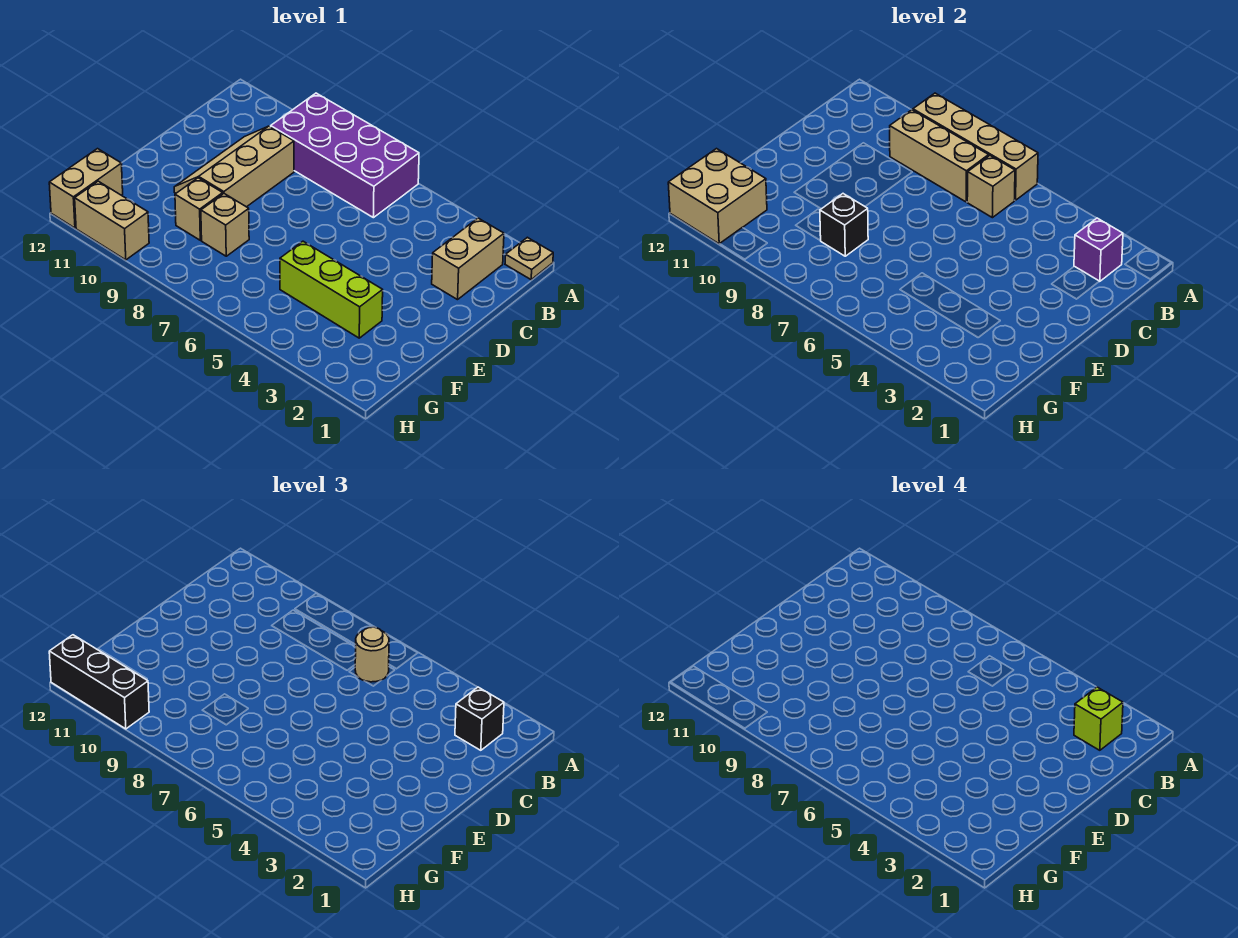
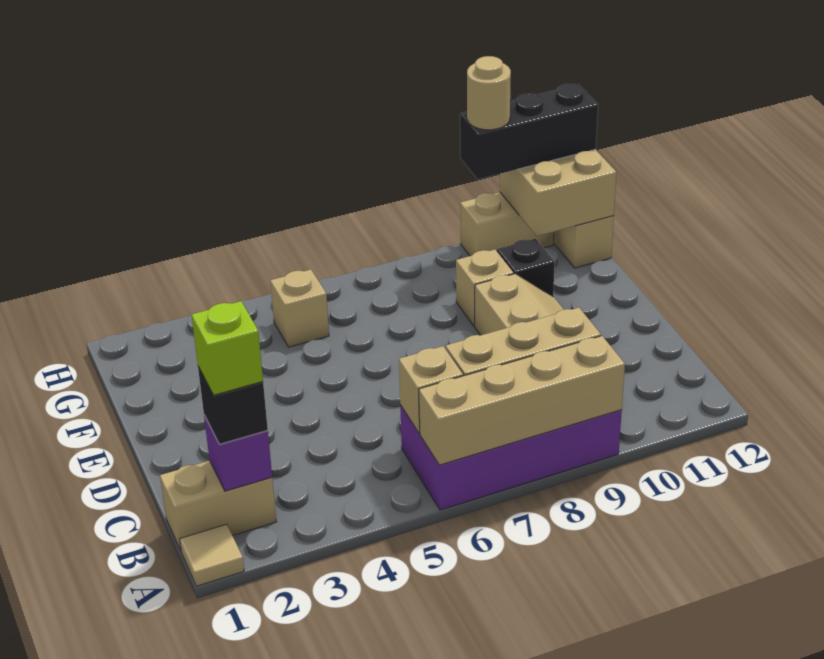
tan 1x1 plate [505,237,553,280] -> tan 1x1 tile [180,524,244,586]
tan 1x2 brick [432,218,504,300] -> tan 1x2 brick turned to [160,461,276,551]
tan 1x1 round brick [355,627,389,682] -> tan 1x1 round brick moved to [467,56,511,130]
lime 1x3 brick [280,241,383,338] -> none
tan 1x1 brick [201,194,249,256] -> tan 1x1 brick moved to [270,270,329,347]
black 1x1 brick [820,194,868,256] -> black 1x1 brick moved to [497,239,555,296]

